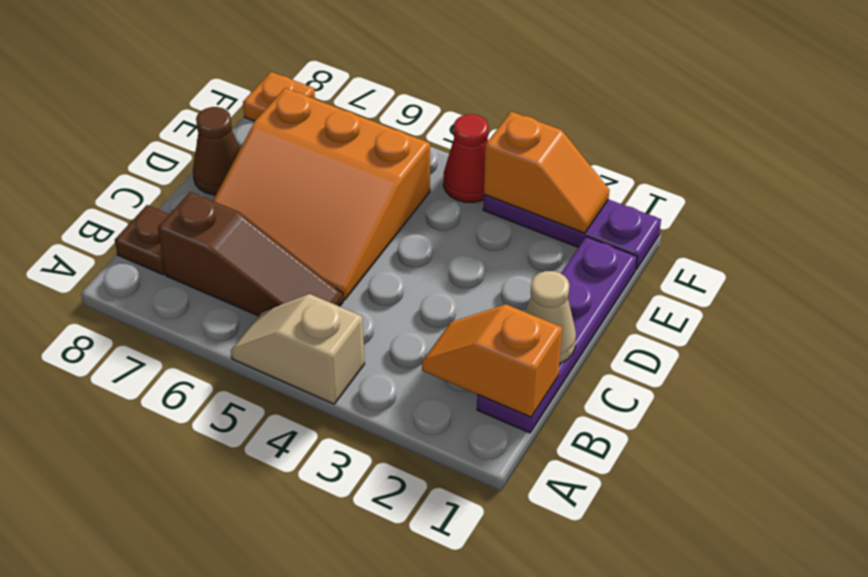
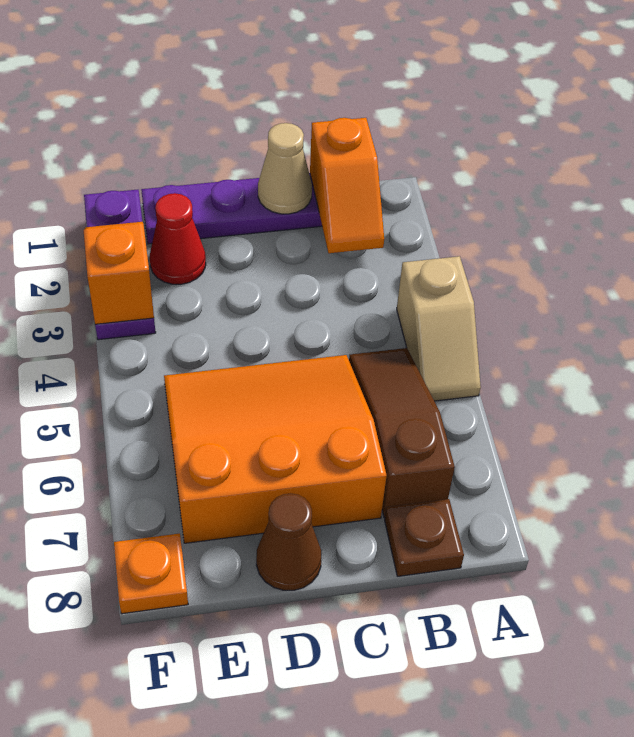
orange 3x3 slope [213,88,430,300] -> orange 3x3 slope turned to [164,355,387,543]
red 1x1 cone [443,114,488,203] -> red 1x1 cone moved to [150,193,206,284]

